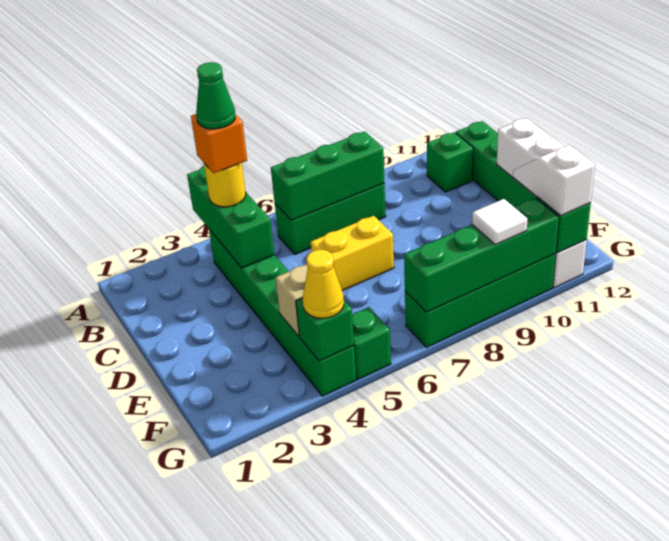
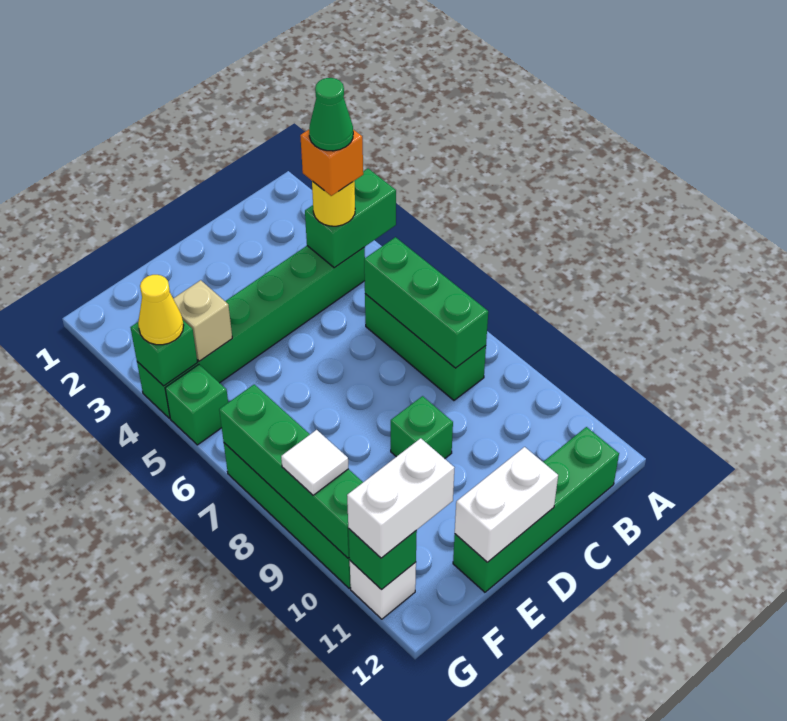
green 1x3 brick [187,166,274,268] -> green 1x2 brick [305,169,396,268]
green 1x1 brick [427,132,473,192] -> green 1x1 brick moved to [391,396,453,459]
yellow 1x2 brick [311,216,394,291] -> none
white 1x2 slope [513,145,595,216] -> white 1x2 brick [347,438,454,558]

